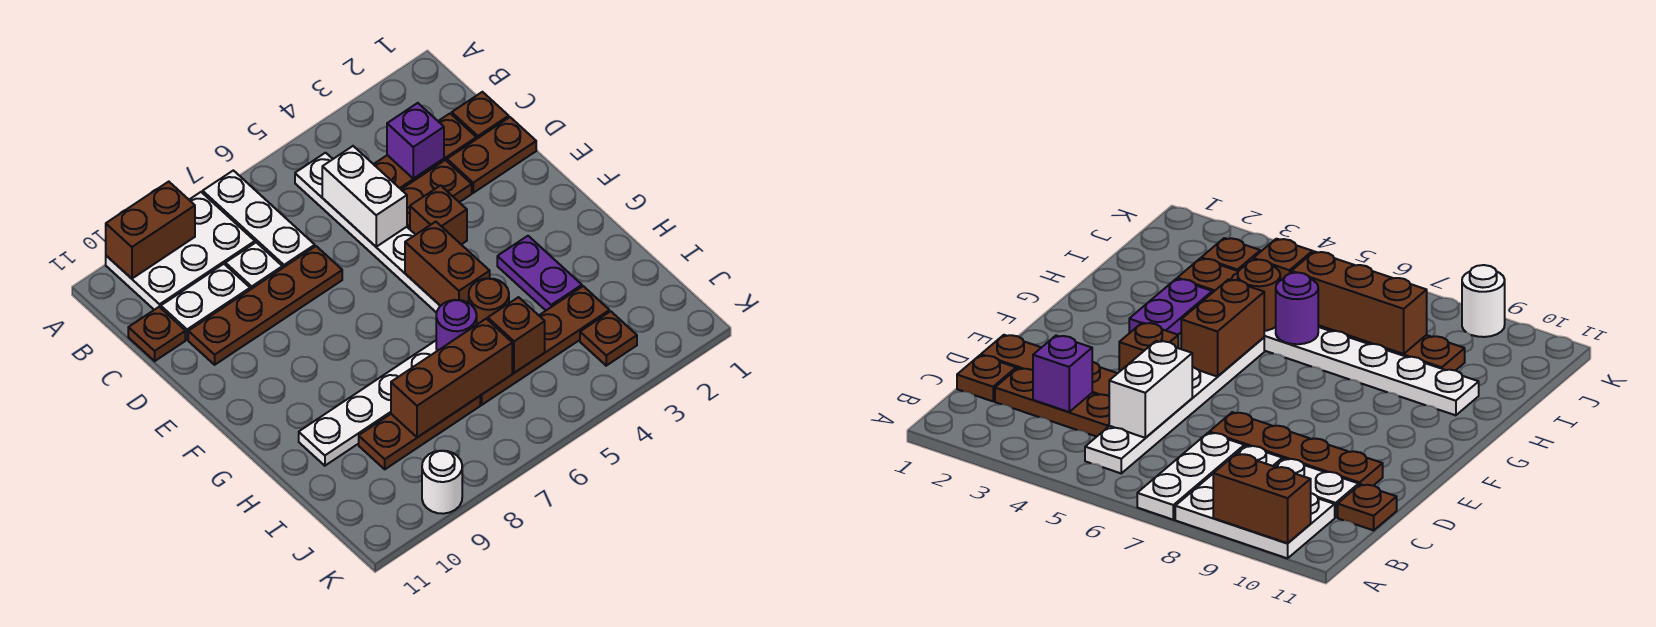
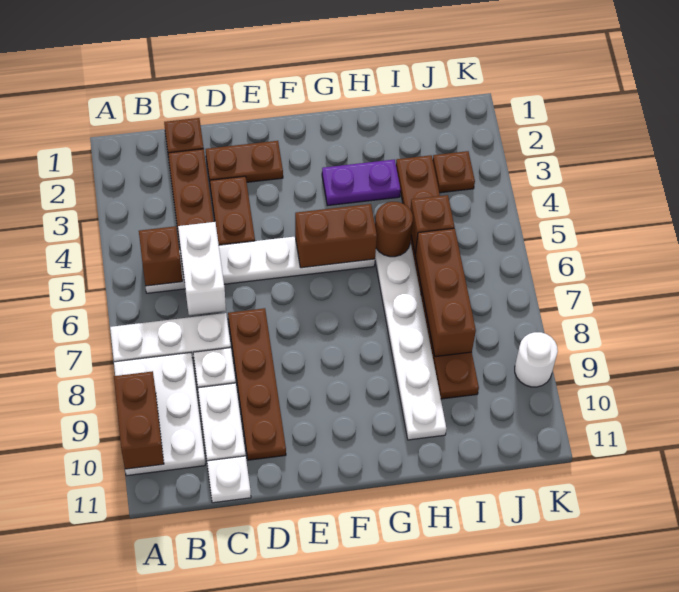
purple 1x1 brick [387,103,444,179] -> none
white 1x2 brick [322,146,407,247] -> white 1x2 brick turned to [178,222,226,315]
brown 1x1 plate [128,307,185,361] -> white 1x1 plate [207,456,251,503]
brown 1x2 plate [447,117,536,193] -> brown 1x2 plate turned to [206,141,283,182]
brown 1x1 brick [410,185,467,245] -> brown 1x1 brick moved to [139,226,182,286]
purple 1x1 round brick [436,300,477,351] -> none

